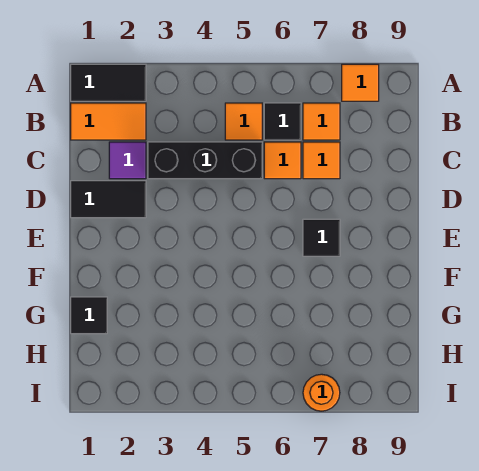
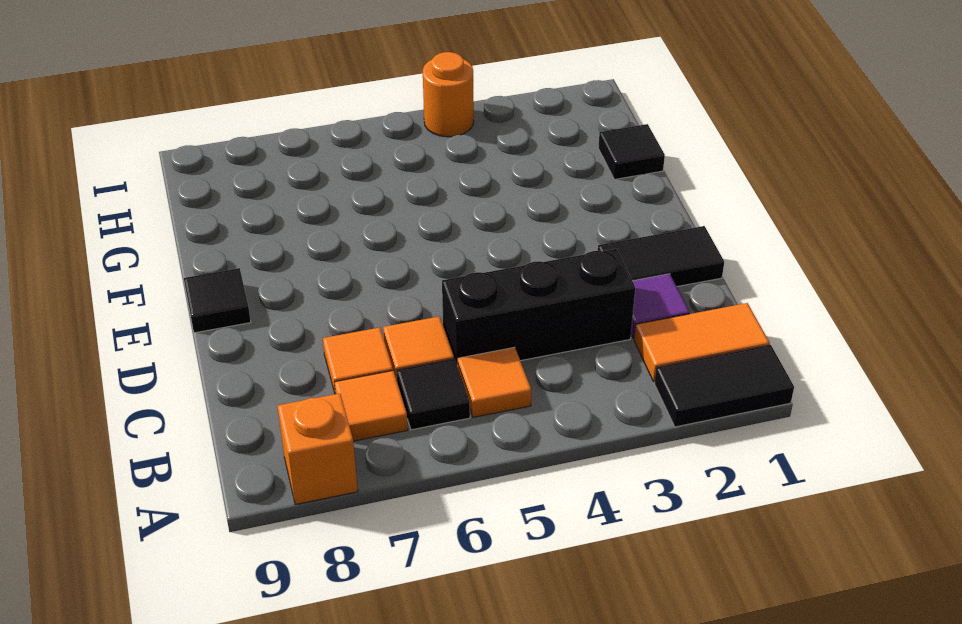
orange 1x1 tile [342,64,379,101] -> orange 1x1 brick [277,393,358,505]
black 1x1 tile [303,219,340,256] -> black 1x1 tile moved to [184,268,251,333]
orange 1x1 round brick [303,374,340,411] -> orange 1x1 round brick moved to [423,52,474,137]

